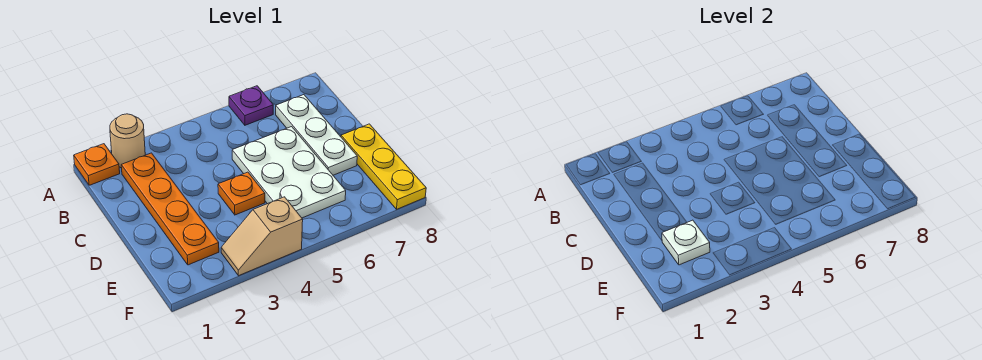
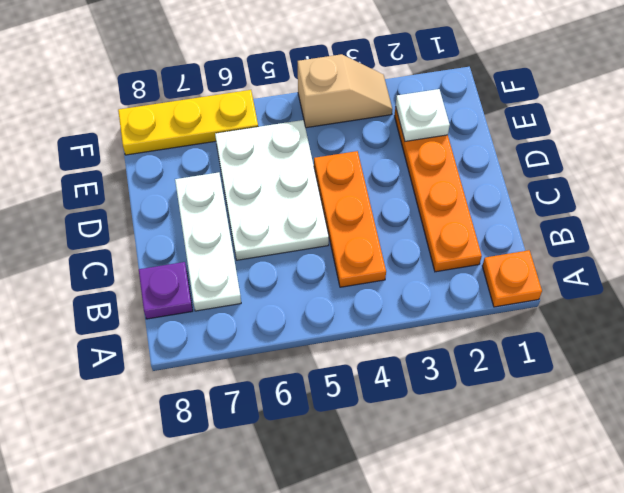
tan 1x1 round brick [110,114,145,168] -> none
purple 1x1 plate [229,86,273,125] -> purple 1x1 plate moved to [139,262,193,319]
orange 1x1 plate [218,172,265,215] -> orange 1x3 plate [314,151,386,287]
yellow 1x3 plate [341,124,426,209] -> yellow 1x3 plate turned to [118,90,258,155]

